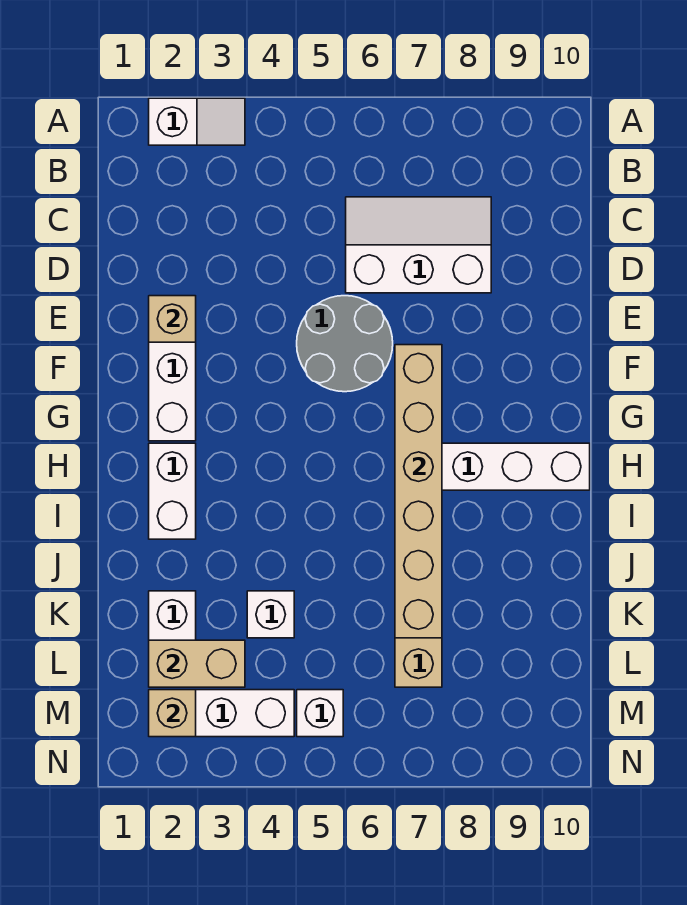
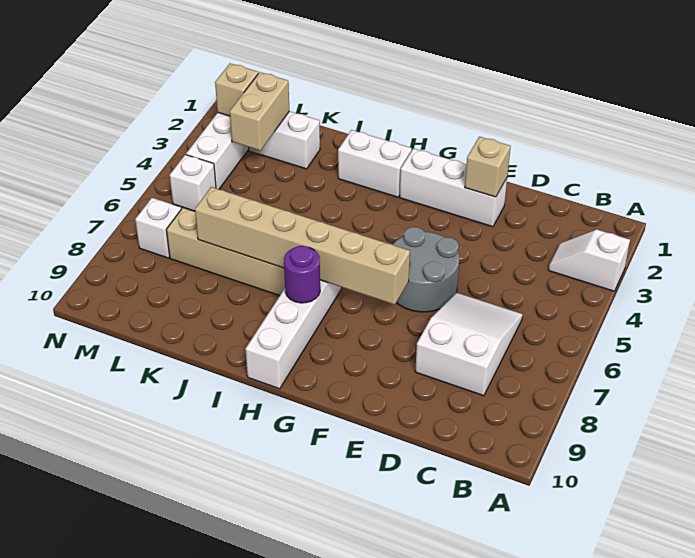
white 1x2 slope [149,98,245,145] -> white 1x2 slope turned to [548,230,630,291]
white 2x3 slope [346,197,491,293] -> white 2x3 slope turned to [415,293,523,396]
none -> purple 1x1 round brick [284,246,320,303]
white 1x1 brick [247,591,294,638] -> white 1x1 brick moved to [135,198,181,258]

